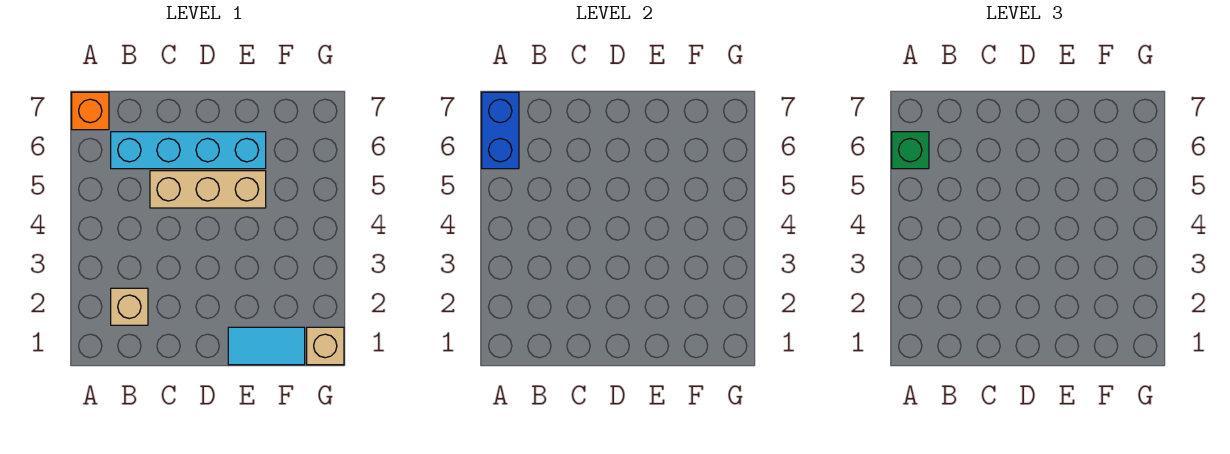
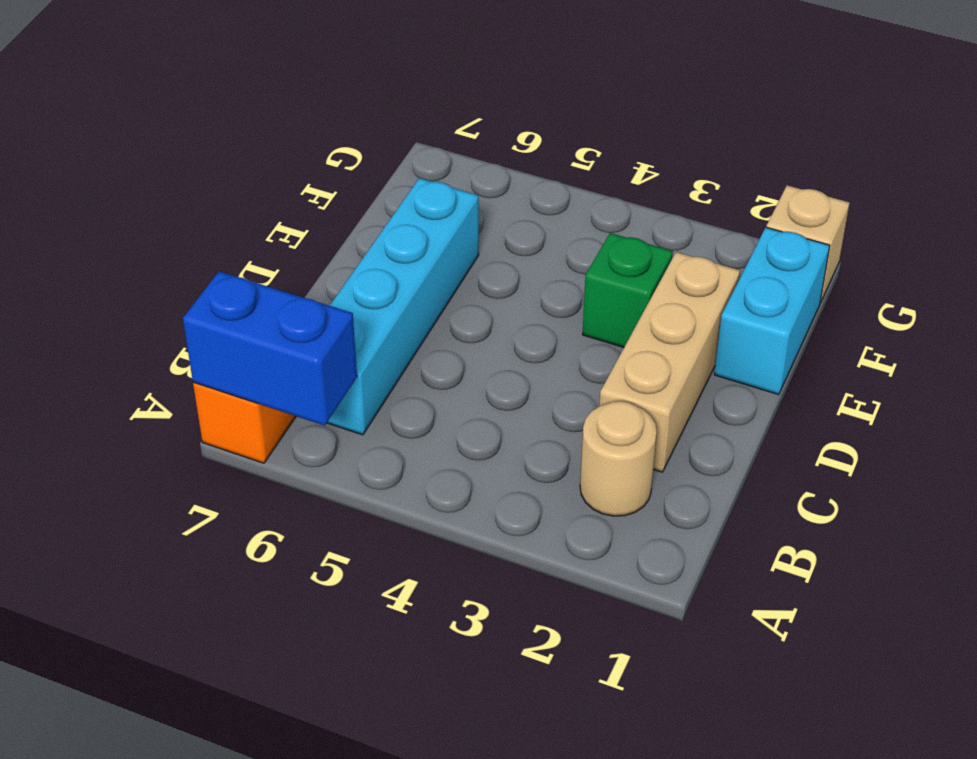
green 1x1 brick [892,132,929,169] -> green 1x1 brick moved to [582,233,673,347]
tan 1x1 brick [111,288,148,325] -> tan 1x1 round brick [580,401,657,516]
tan 1x3 brick [150,171,266,208] -> tan 1x3 brick moved to [599,252,740,472]
cyan 1x2 tile [228,327,305,365] -> cyan 1x2 brick [714,227,830,395]

